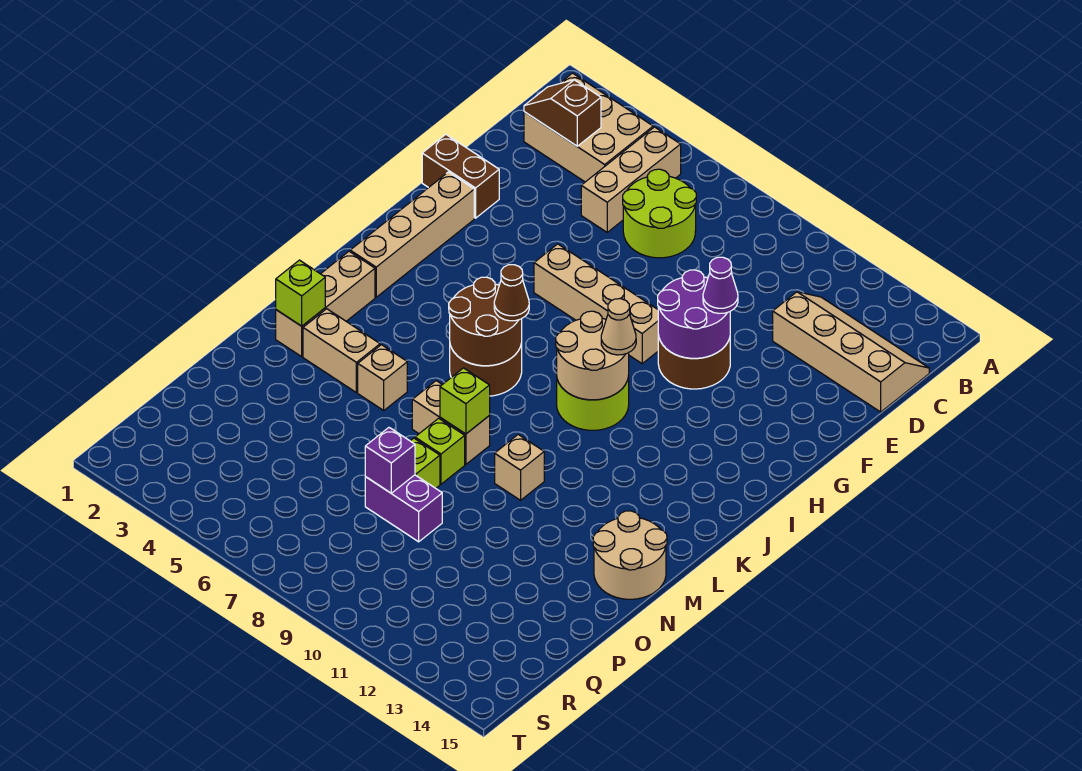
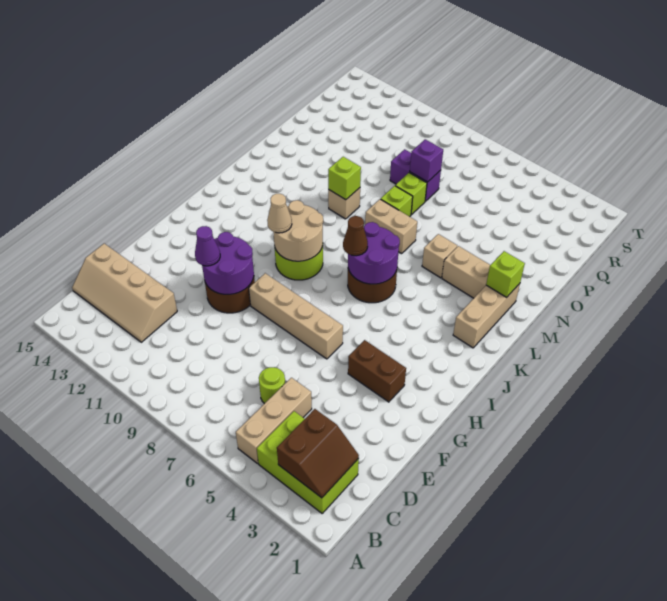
tan 2x3 brick [524,73,653,182] -> lime 2x3 brick [257,411,359,513]
brown 1x2 slope [524,80,601,146] -> brown 2x2 slope [277,409,359,498]
lime 2x2 round brick [623,169,696,258] -> lime 1x1 round brick [259,367,285,404]
brown 1x2 brick [422,134,499,218] -> brown 1x2 brick moved to [348,340,406,402]
tan 1x4 brick [350,172,474,297] -> none
brown 2x2 round brick [449,277,522,366] -> purple 2x2 round brick [348,222,400,284]
lime 1x1 brick [440,368,490,434] -> lime 1x1 brick moved to [328,157,361,200]
tan 2x2 round brick [593,511,667,599] -> none

